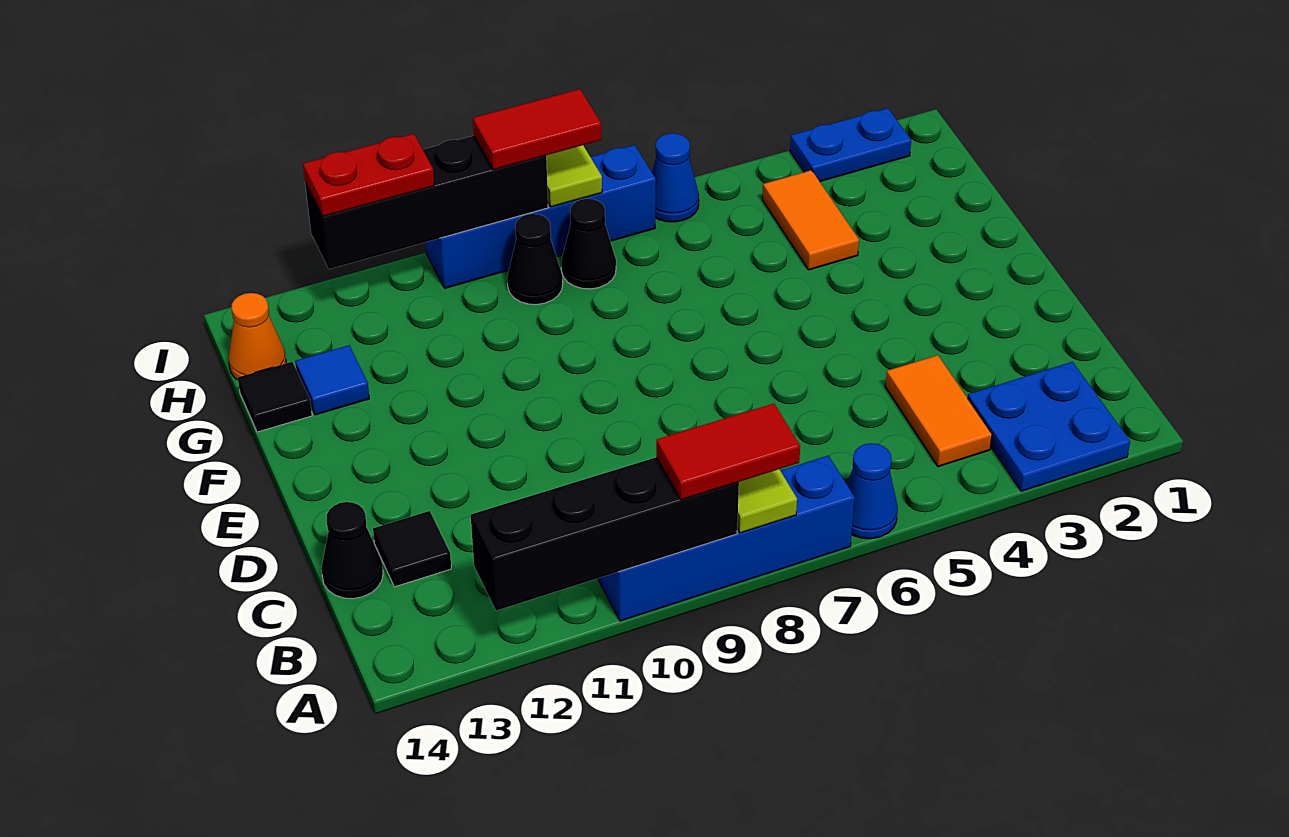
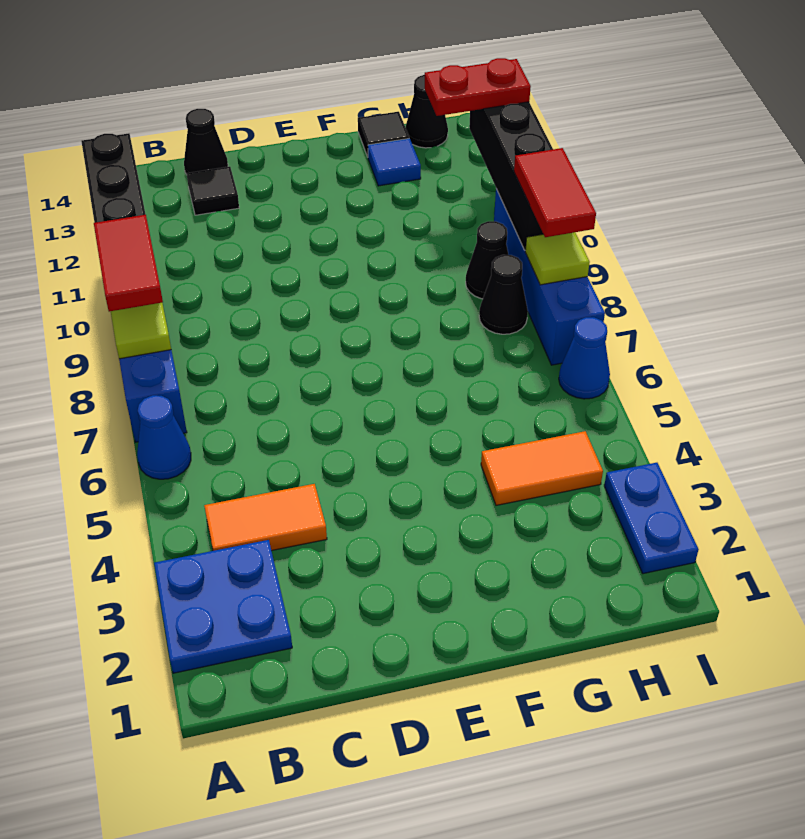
orange 1x1 cone [228,293,286,380] -> black 1x1 cone [406,75,448,148]
red 1x2 plate [303,134,434,216] -> red 1x2 plate turned to [425,58,531,116]

